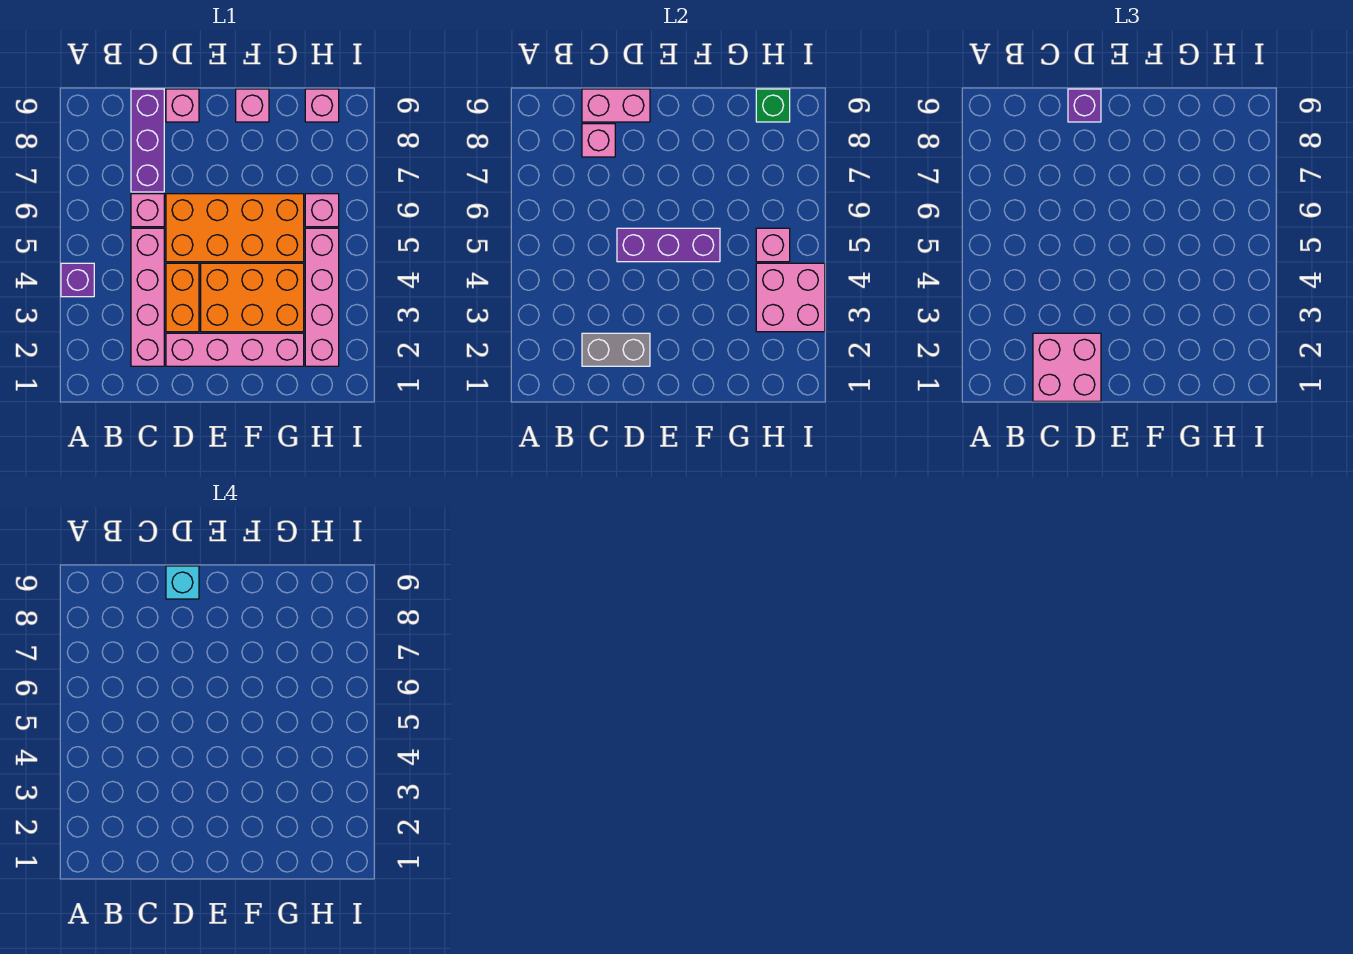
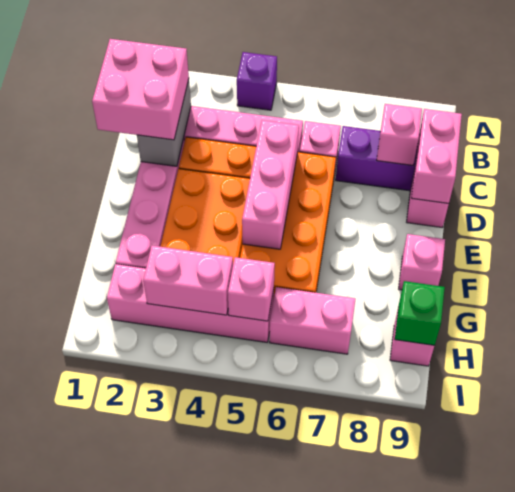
purple 1x3 brick [617,228,720,262] -> pink 1x3 brick [242,120,299,249]
purple 1x1 brick [1068,89,1101,122] -> none
cyan 1x1 brick [166,566,199,599] -> none
pink 2x2 brick [756,263,825,332] -> pink 1x2 brick [143,246,233,315]
pink 1x1 brick [305,194,339,227] -> pink 1x2 brick [270,287,356,354]

